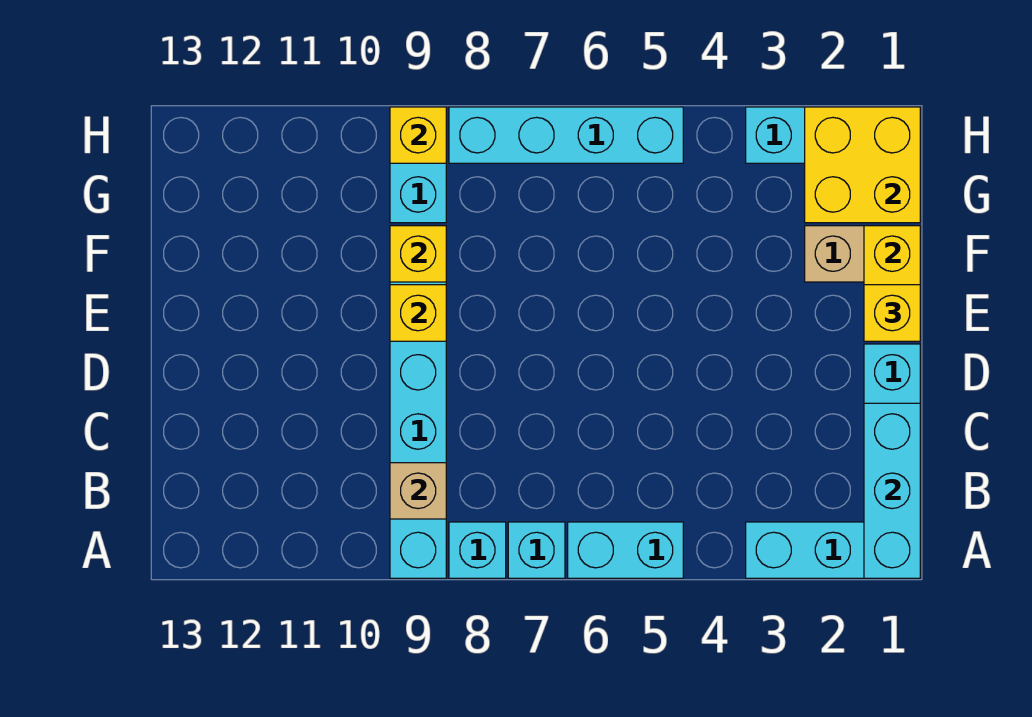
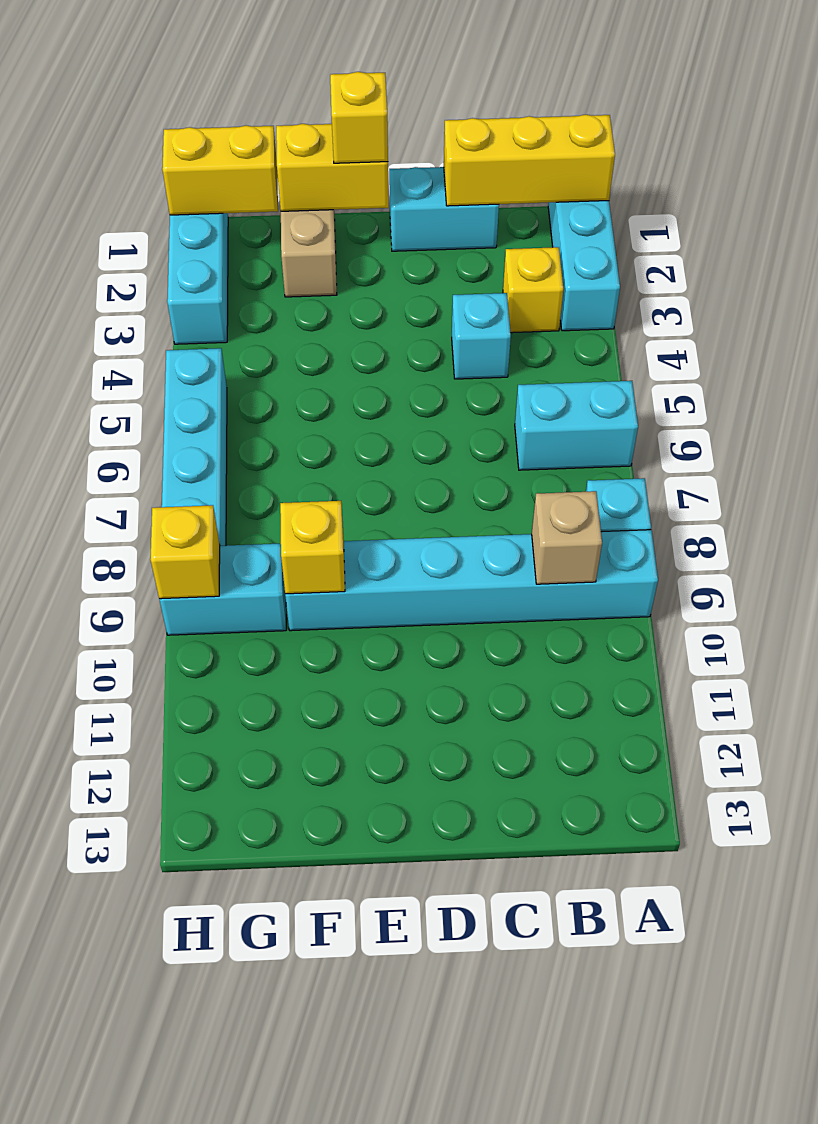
cyan 1x3 brick [864,403,920,578] -> yellow 1x3 brick [444,115,615,206]
cyan 1x2 brick [568,522,683,578] -> cyan 1x2 brick turned to [515,381,638,470]
cyan 1x1 brick [508,522,565,578] -> cyan 1x1 brick moved to [452,293,511,379]
yellow 1x1 brick [390,285,446,341] -> yellow 1x1 brick moved to [503,247,563,333]
yellow 2x2 brick [805,107,920,223] -> yellow 1x2 brick [162,126,278,215]

